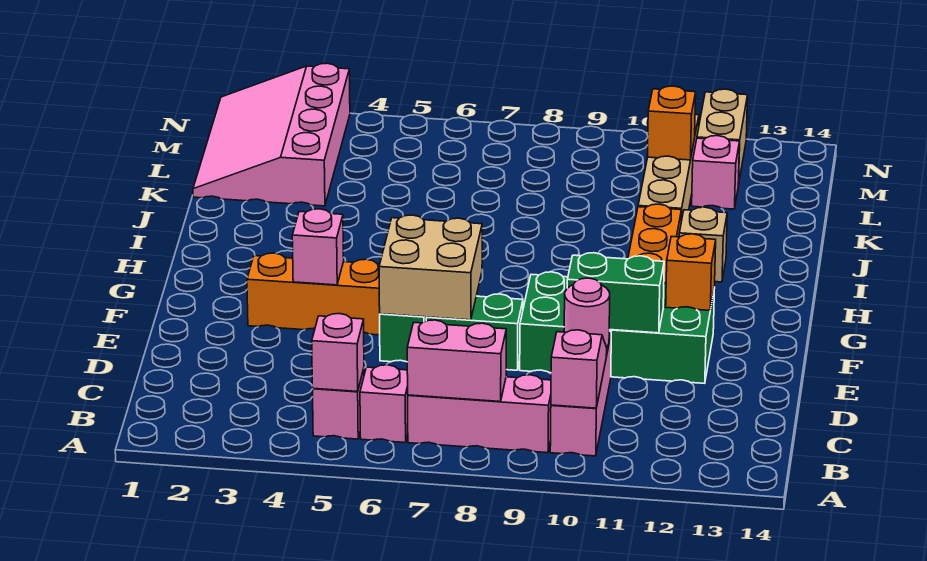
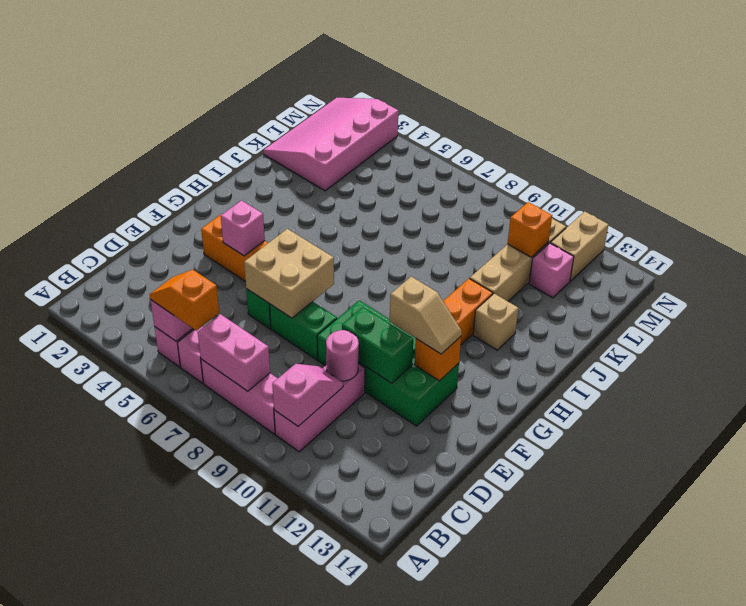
none -> orange 1x2 slope [150,270,219,331]
none -> tan 1x2 slope [390,276,462,354]

